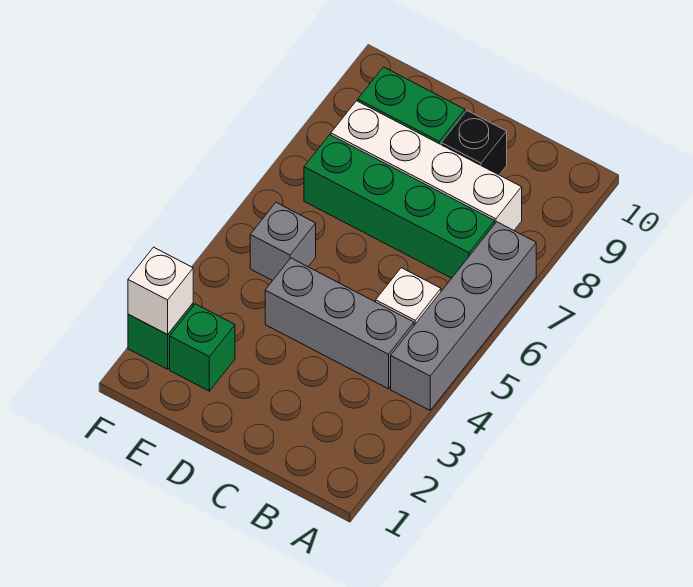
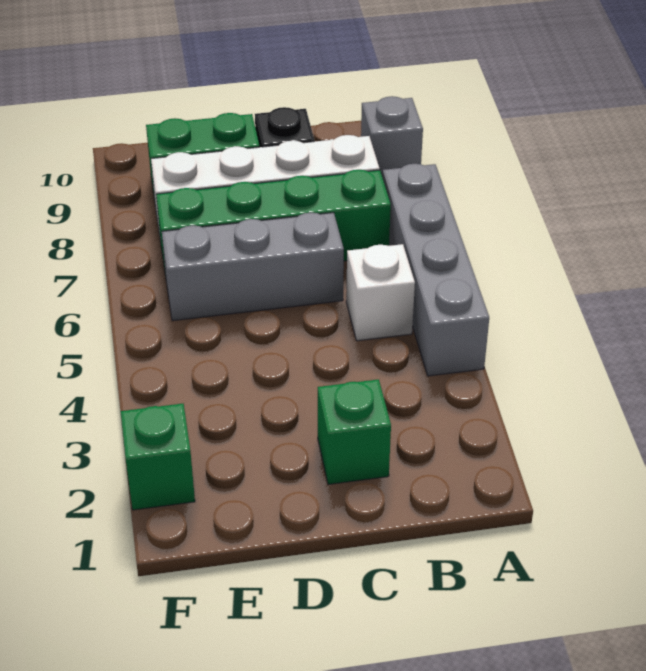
grey 1x3 brick [265,258,414,389] -> grey 1x3 brick moved to [162,212,344,321]
green 1x1 brick [170,304,235,391] -> green 1x1 brick moved to [318,379,391,484]
grey 1x1 brick [250,203,316,281] -> grey 1x1 brick moved to [361,96,423,177]
white 1x1 brick [128,247,193,335] -> none

